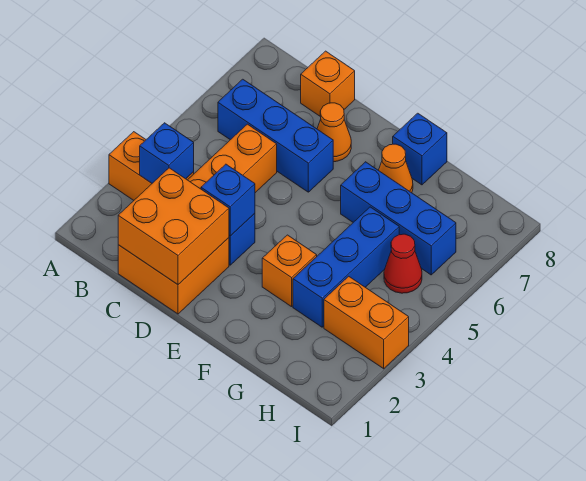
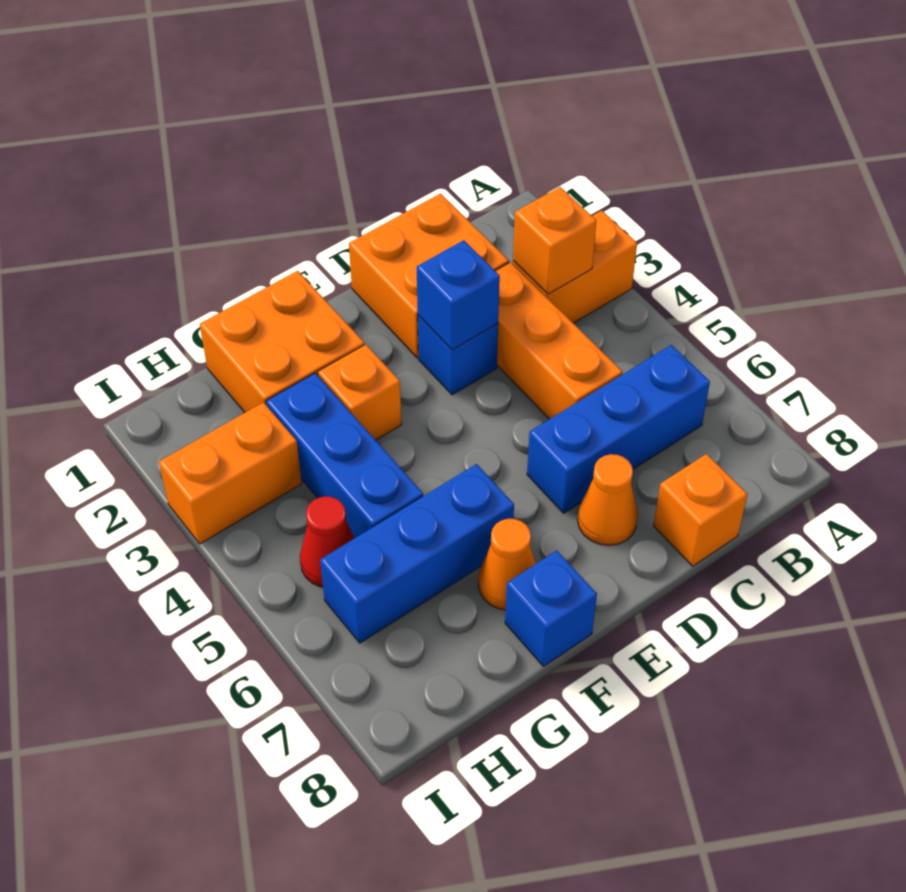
blue 1x1 brick [140,123,194,183] -> orange 1x1 brick [513,187,596,294]
orange 2x2 brick [118,168,229,284] -> orange 2x2 brick moved to [200,271,364,412]

